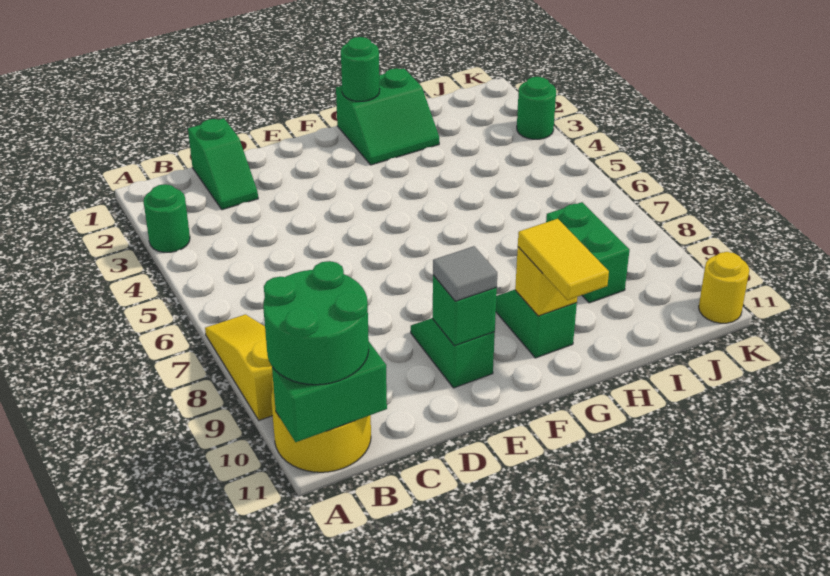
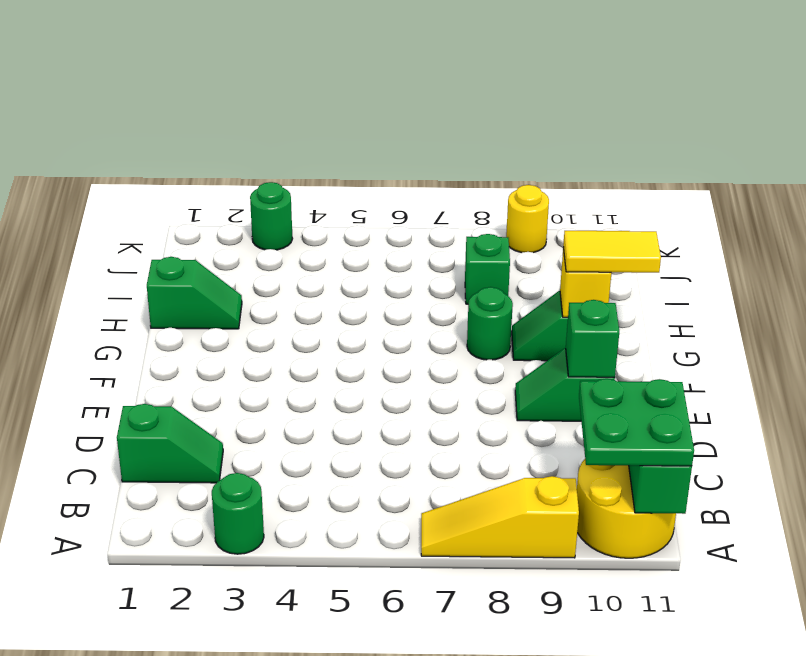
green 2x2 round brick [263,261,369,385] -> green 2x2 plate [579,379,694,466]
grey 1x1 tile [433,246,497,301] -> none
green 2x2 slope [336,68,439,165] -> green 1x2 slope [147,257,242,329]
green 1x1 round brick [341,37,380,101] -> green 1x1 round brick moved to [467,287,513,360]
green 1x2 brick [546,202,629,303] -> green 1x1 brick [465,234,510,304]
yellow 1x1 round brick [699,252,749,323] -> yellow 1x1 round brick moved to [506,185,549,253]

